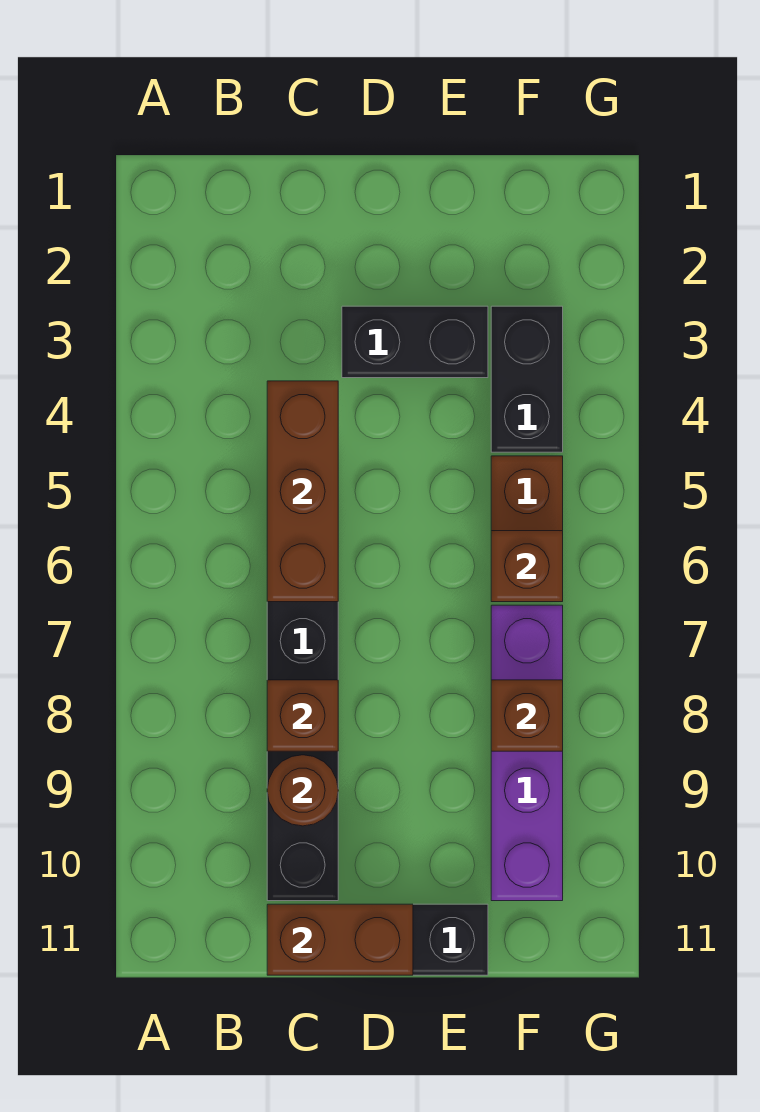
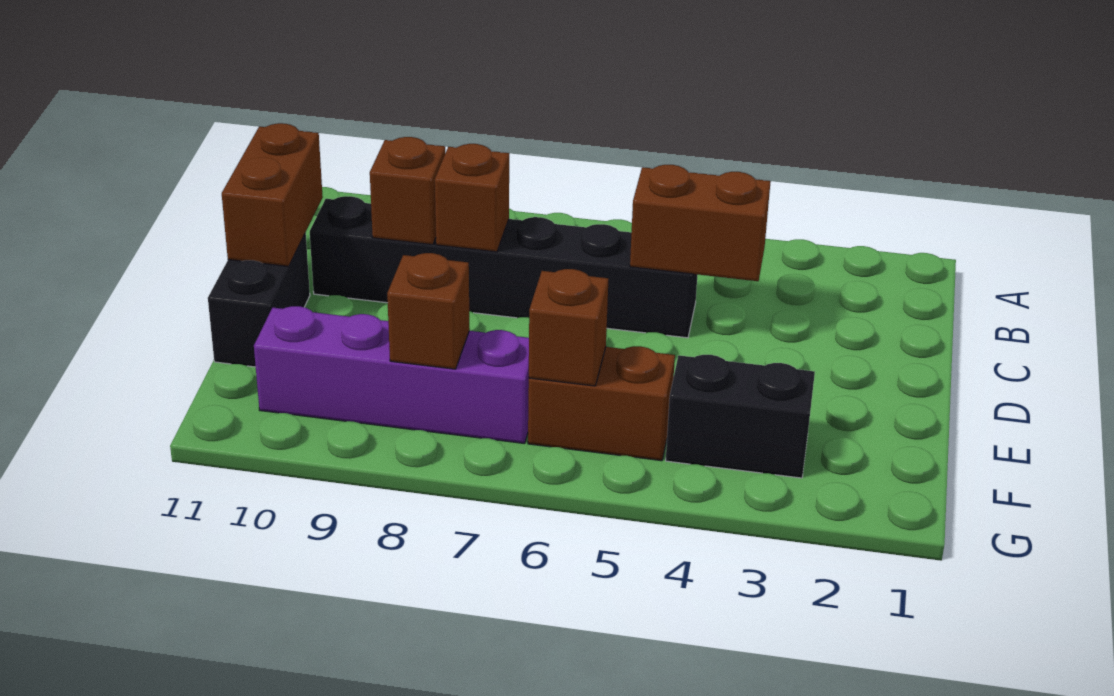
brown 1x3 brick [267,381,338,602] -> brown 1x2 brick [630,165,771,281]
brown 1x1 round brick [267,755,338,826] -> brown 1x1 brick [370,137,445,245]
black 1x2 brick [342,306,488,378] -> none

